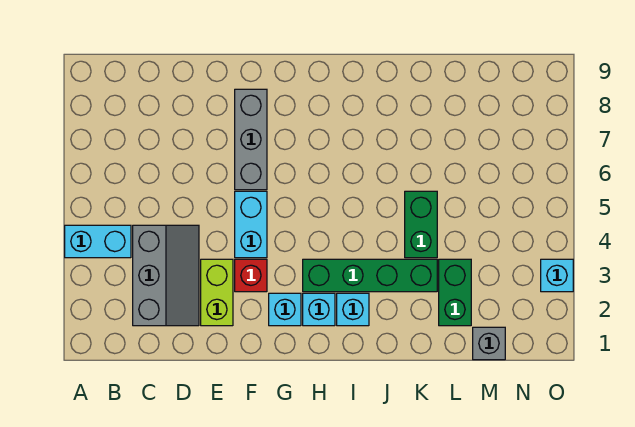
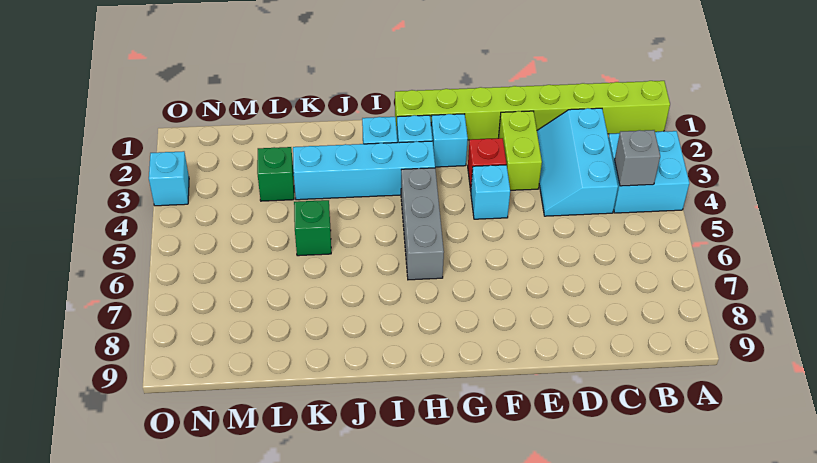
none -> lime 1x8 brick [395,81,670,140]
cyan 1x2 brick [65,225,131,258] -> cyan 2x2 brick [608,131,689,213]
grey 2x3 slope [133,225,199,326] -> cyan 2x3 slope [537,108,618,216]
cyan 1x2 brick [235,191,267,258] -> cyan 1x1 brick [471,165,510,219]
grey 1x3 brick [235,89,267,190] -> grey 1x3 brick moved to [401,168,444,280]
green 1x4 brick [303,259,437,292] -> cyan 1x4 brick [293,141,435,200]
green 1x2 brick [405,191,437,258] -> green 1x1 brick [294,200,331,256]
green 1x2 brick [439,259,471,326] -> green 1x1 brick [257,147,294,201]
grey 1x1 brick [473,327,505,360] -> grey 1x1 brick moved to [615,130,660,186]

